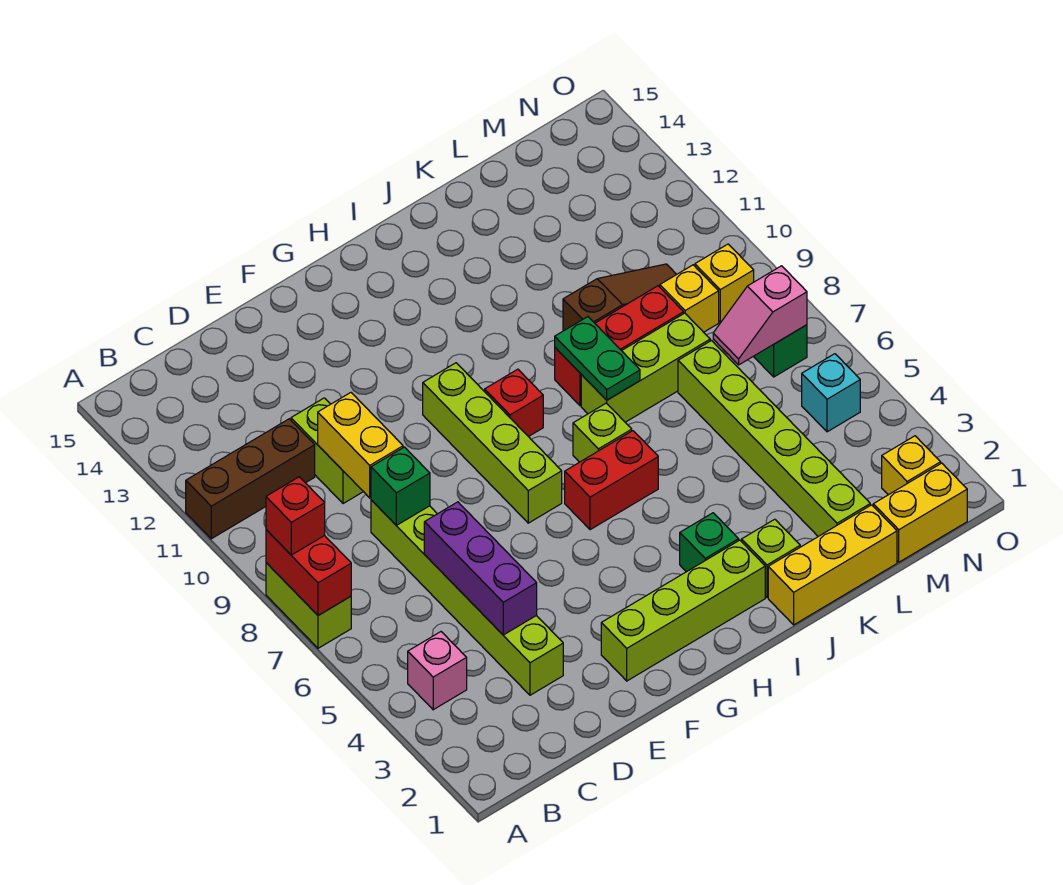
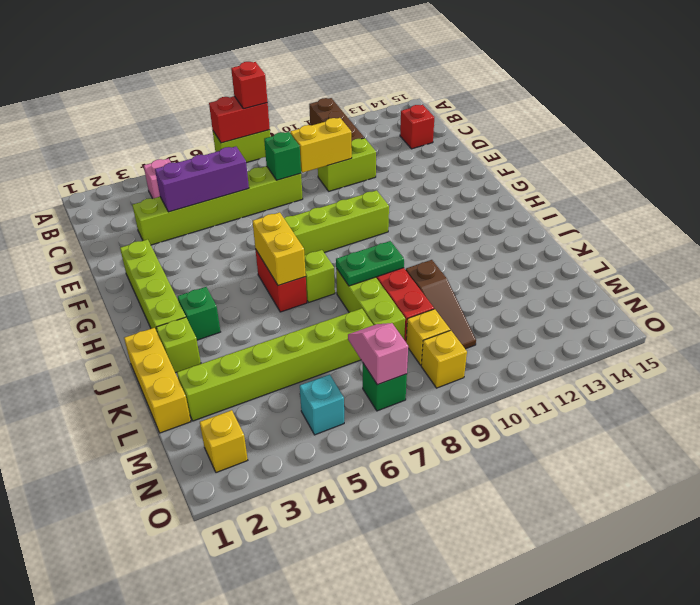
red 1x1 brick [485,369,543,437] -> red 1x1 brick moved to [400,105,434,149]
yellow 1x2 brick [873,463,967,562] -> yellow 1x2 brick moved to [253,212,306,286]

